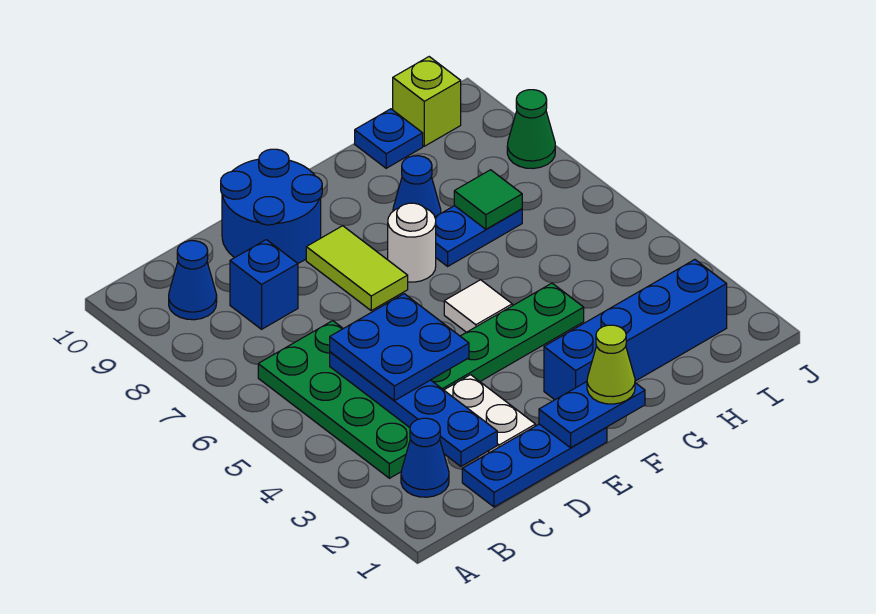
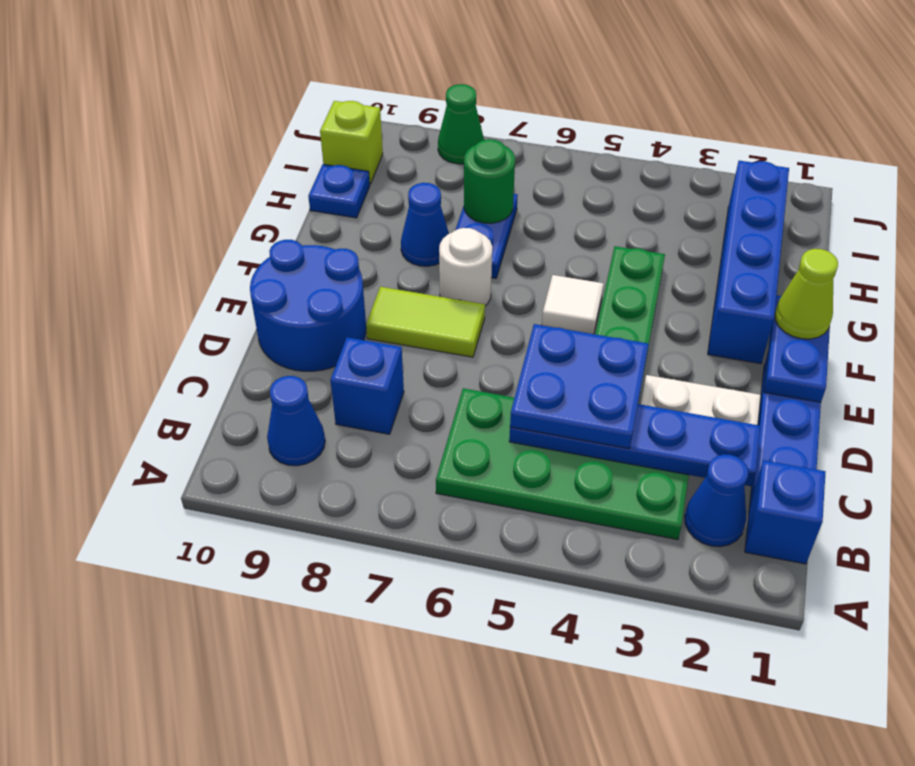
none -> blue 1x1 brick [745,460,826,564]
green 1x1 tile [454,170,522,229] -> green 1x1 round brick [464,139,515,223]

